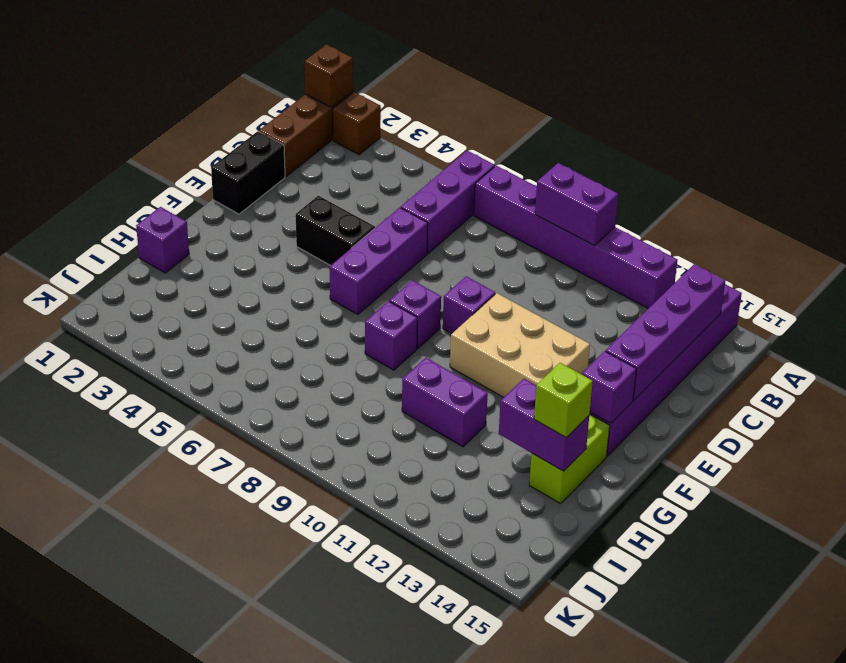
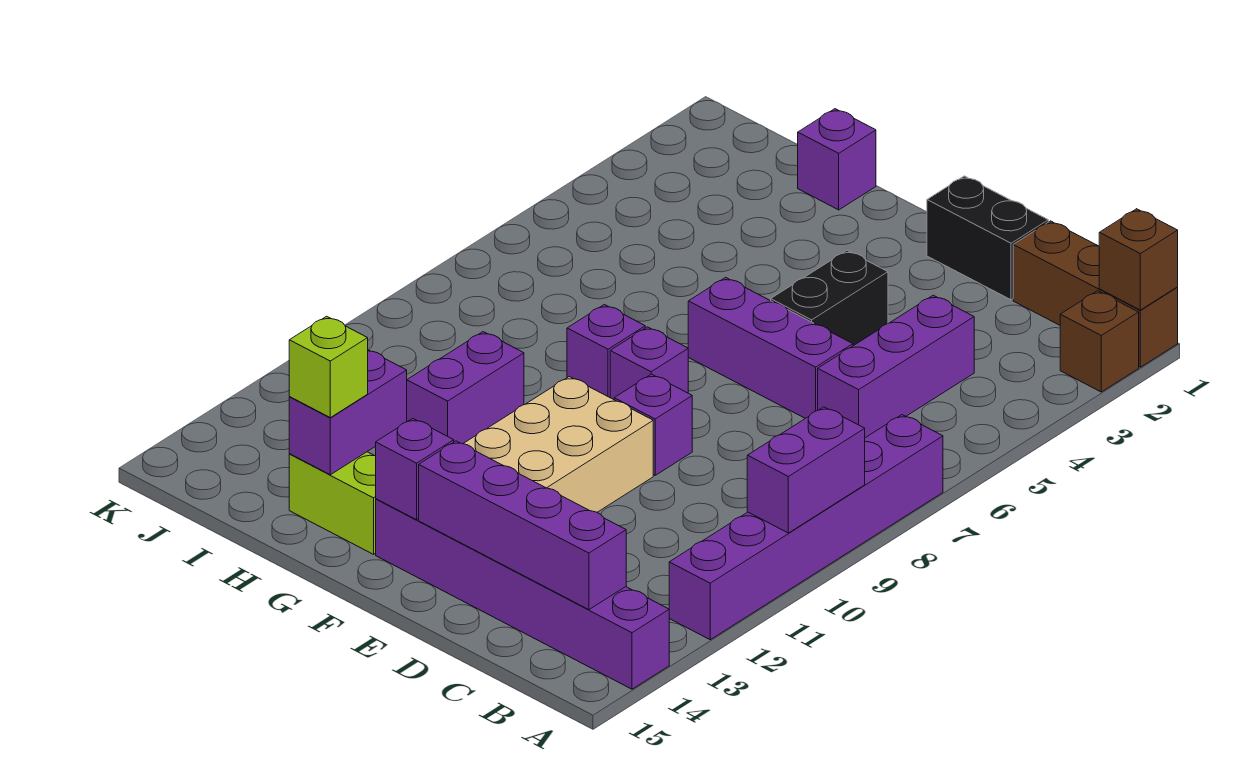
purple 1x3 brick [401,151,495,254] -> purple 1x3 brick turned to [818,295,974,438]

